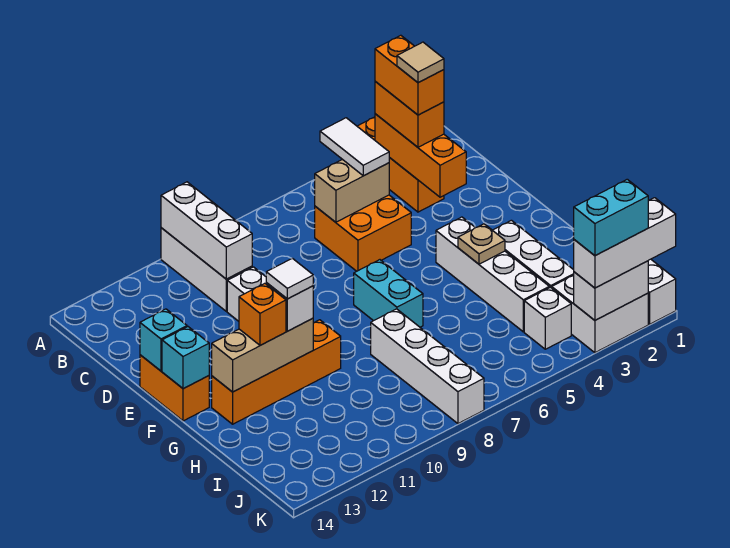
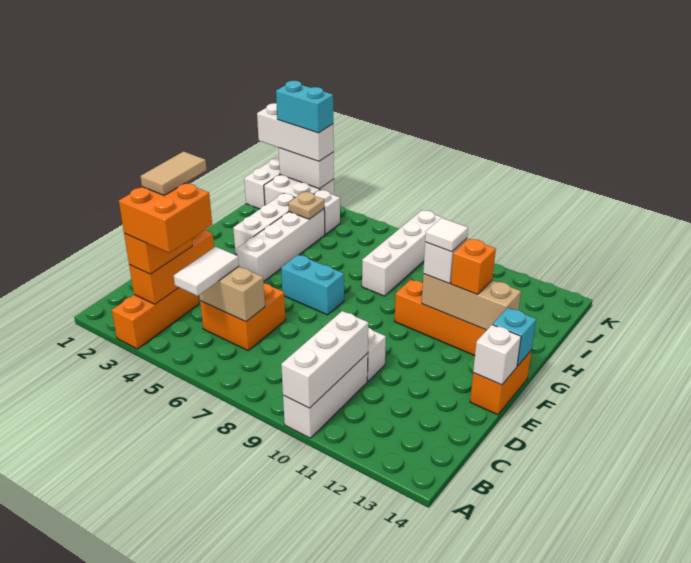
orange 1x2 brick [375,35,444,115] -> orange 2x2 brick [119,183,212,253]
tan 1x1 tile [397,42,444,83] -> tan 1x2 tile [140,151,207,195]
cyan 1x1 brick [140,309,187,371] -> white 1x1 brick [473,325,521,385]
cyan 1x2 brick [354,260,423,327] -> cyan 1x2 brick turned to [281,255,344,315]
tan 1x1 plate [458,224,505,264] -> tan 1x1 plate moved to [288,192,324,219]

